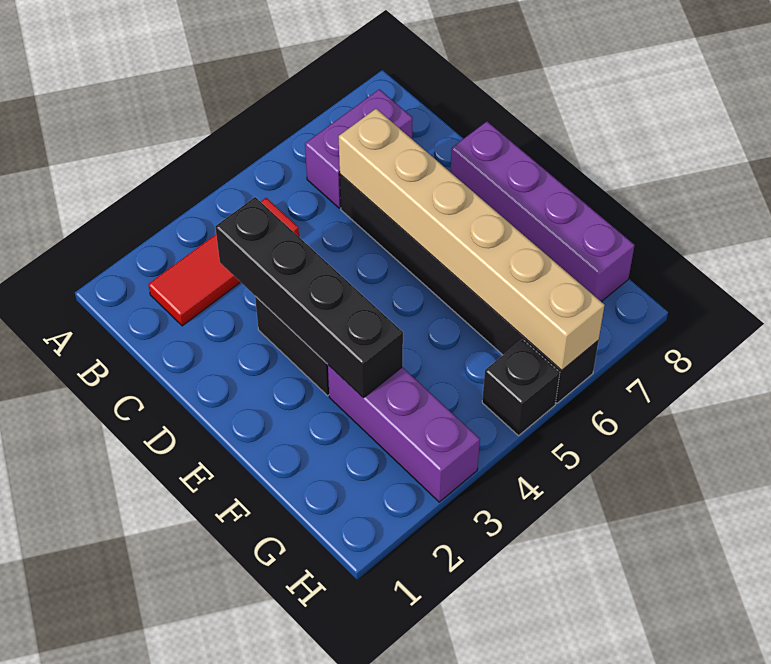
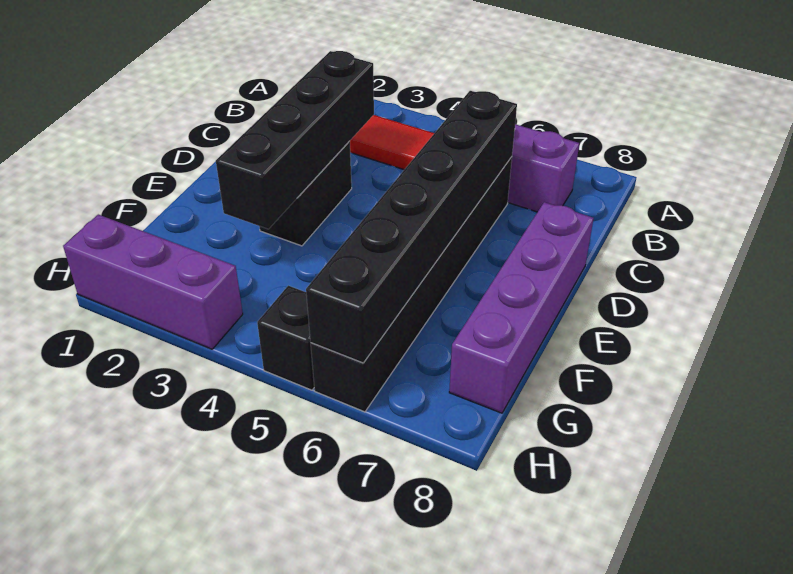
tan 1x6 brick [339,109,605,370] -> black 1x6 brick [306,91,517,363]
purple 1x3 brick [328,365,480,502] -> purple 1x3 brick turned to [63,215,243,349]

